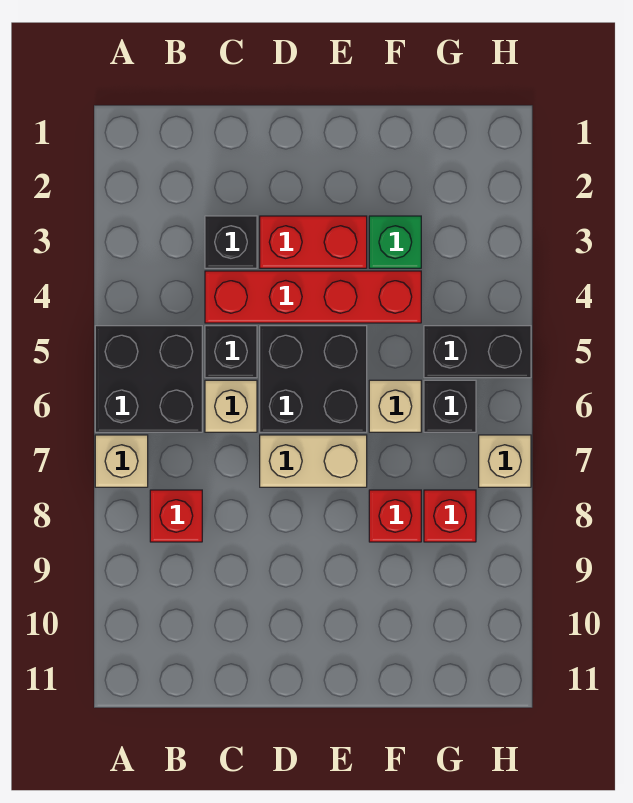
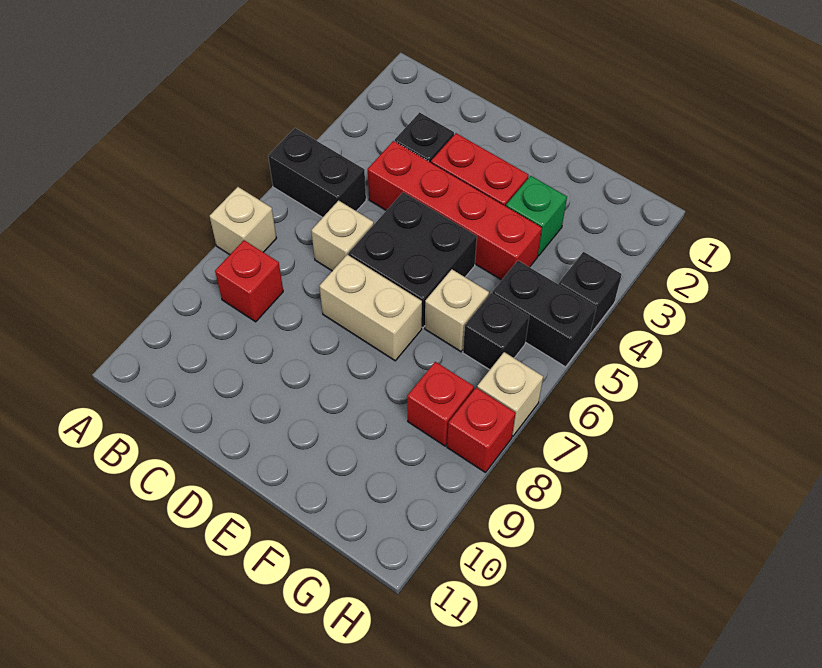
black 2x2 brick [95,326,202,432] -> black 1x2 brick [268,128,366,218]
black 1x1 brick [205,326,257,378] -> black 1x1 brick moved to [559,252,622,334]
red 1x1 brick [369,490,421,542] -> red 1x1 brick moved to [447,388,516,473]

